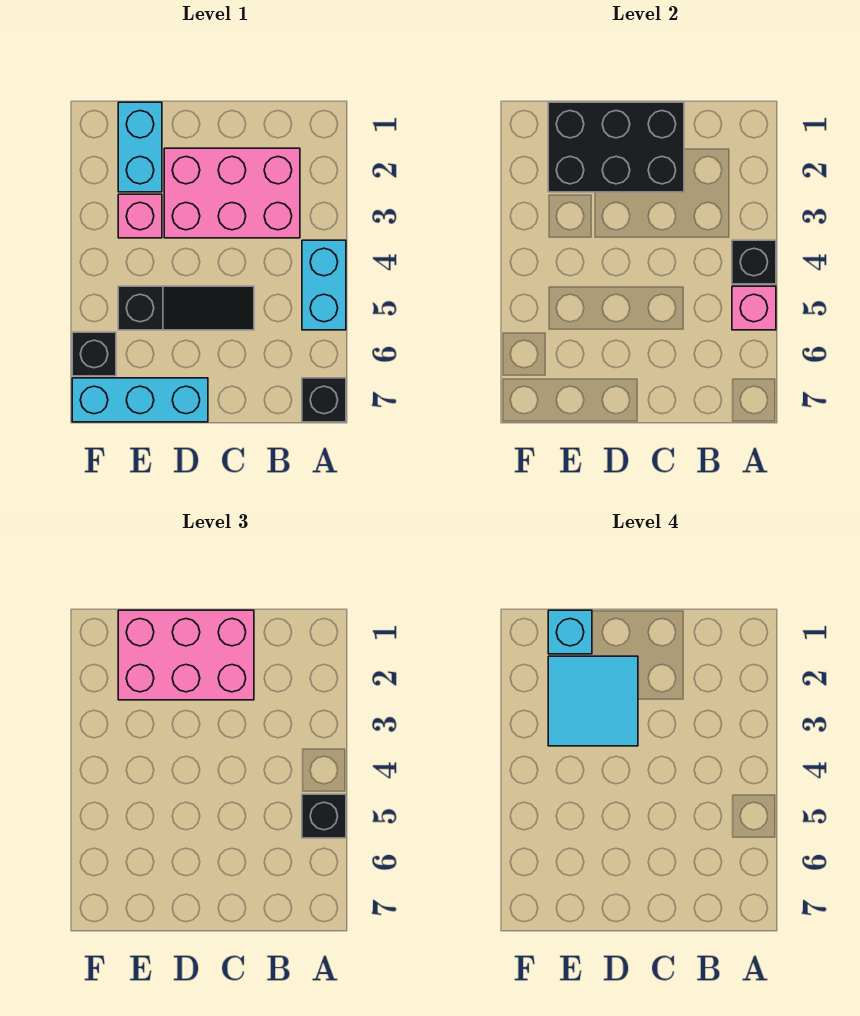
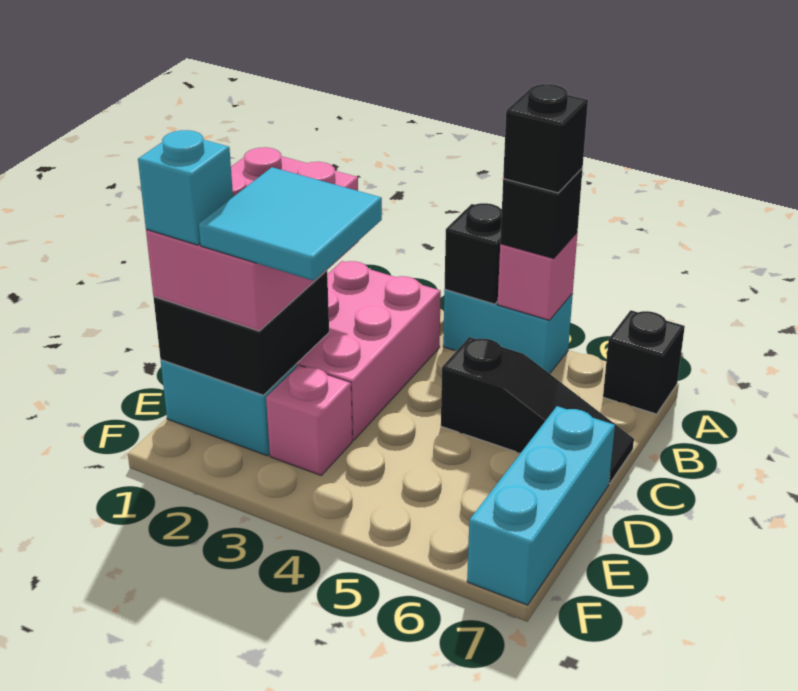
black 2x3 brick [548,102,684,192] -> black 2x2 brick [153,271,329,395]
black 1x3 slope [118,286,254,330] -> black 1x3 slope turned to [441,337,634,483]
black 1x1 brick [72,332,116,376] -> black 1x1 brick moved to [503,84,588,193]

